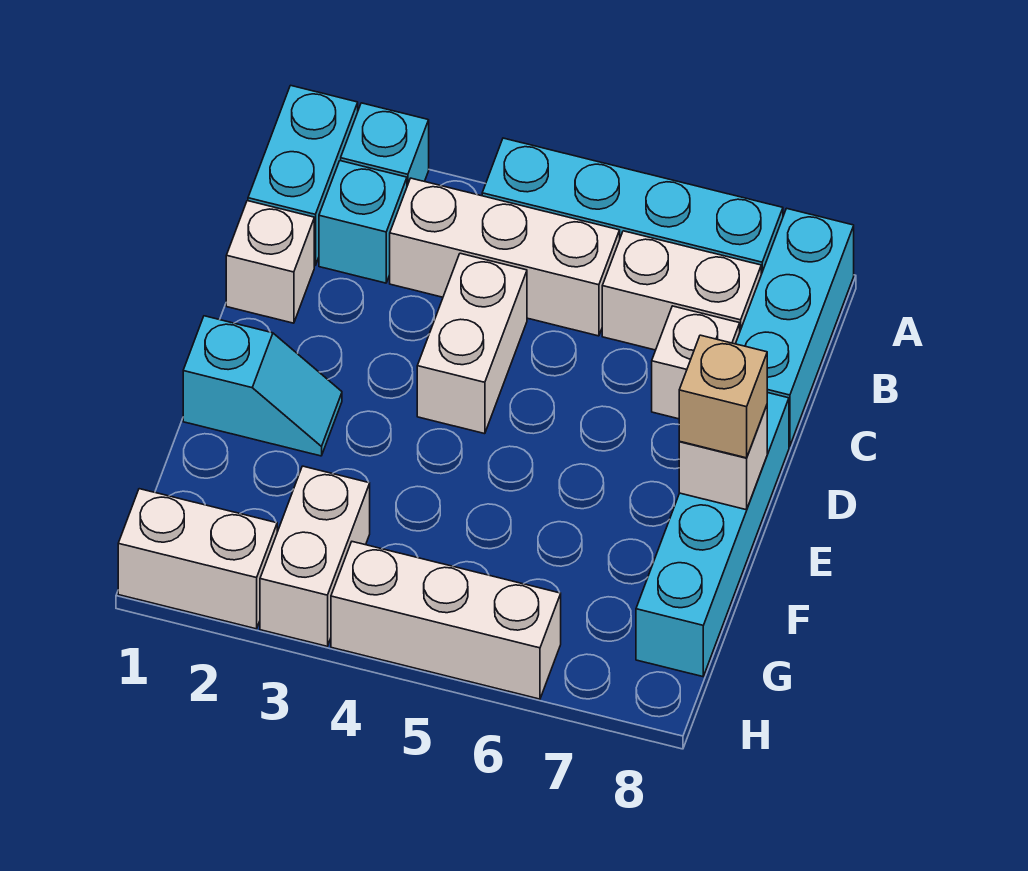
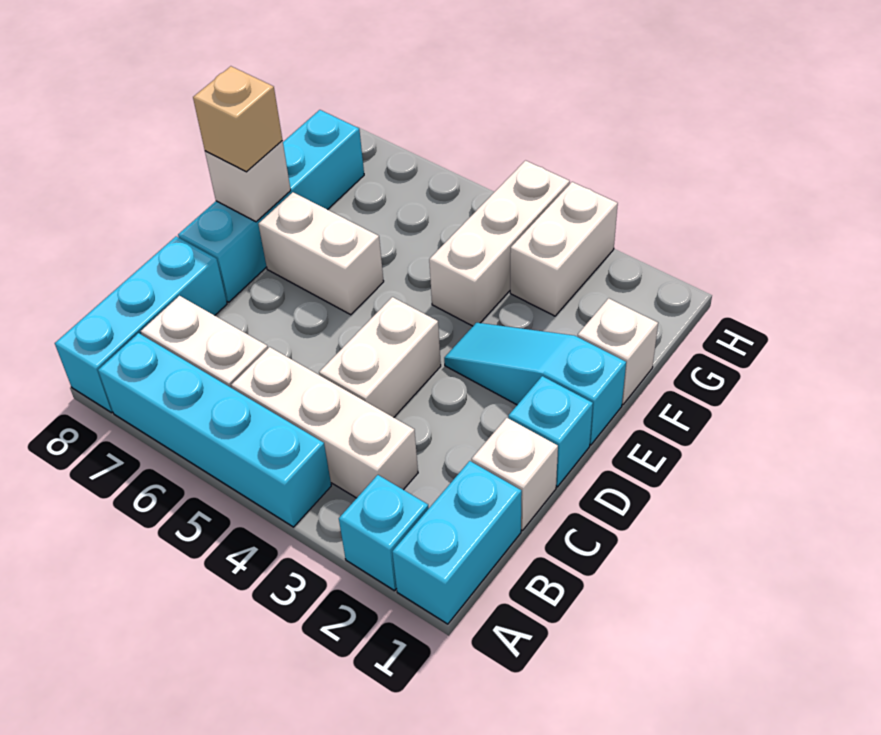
cyan 1x1 brick [319,161,407,283] -> cyan 1x1 brick moved to [508,376,593,487]
white 1x1 brick [652,306,740,419] -> white 1x1 brick moved to [577,298,658,405]
cyan 1x2 slope [183,316,342,456] -> cyan 1x3 slope [444,323,626,445]
white 1x2 brick [118,489,277,629] -> white 1x2 brick moved to [259,192,384,315]
white 1x3 brick [331,542,561,699] -> white 1x3 brick turned to [429,161,570,326]

